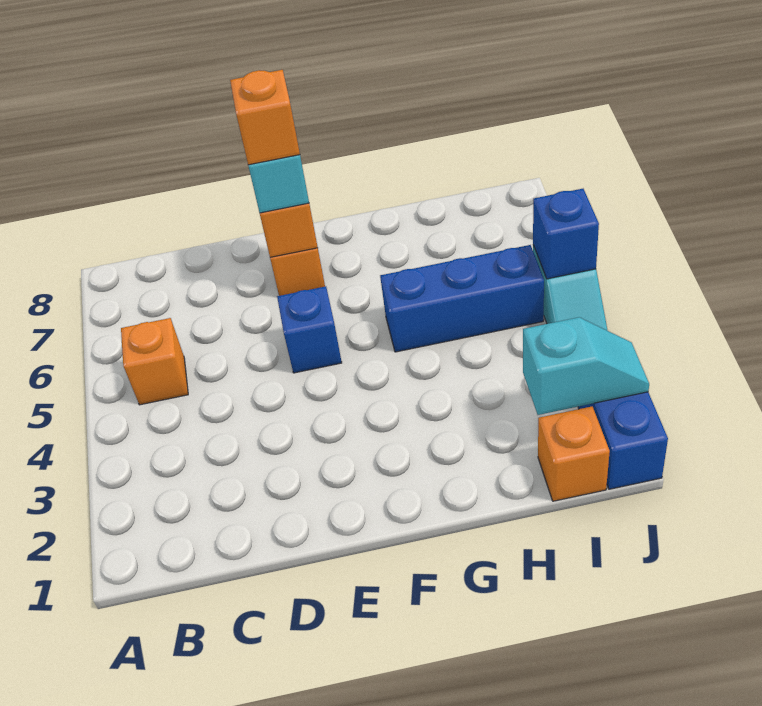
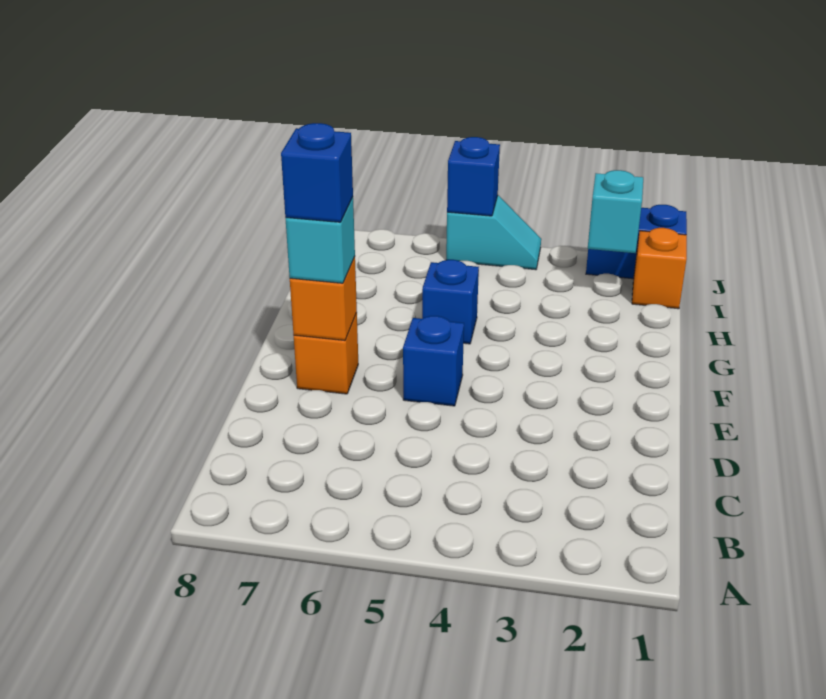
orange 1x1 brick [121,318,188,405] -> none
orange 1x1 brick [230,70,300,165] -> blue 1x1 brick [281,123,353,222]
blue 1x3 brick [380,245,544,352] -> blue 1x1 brick [422,260,479,344]

